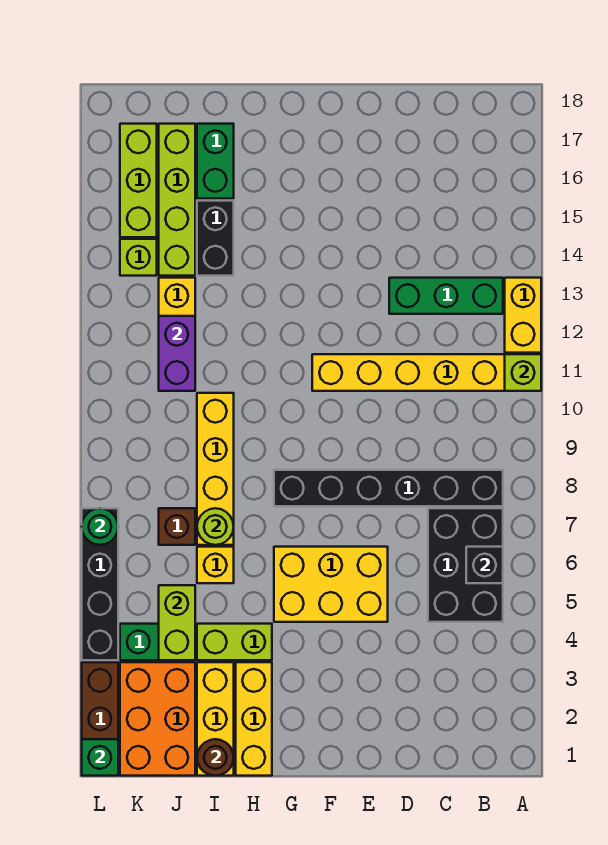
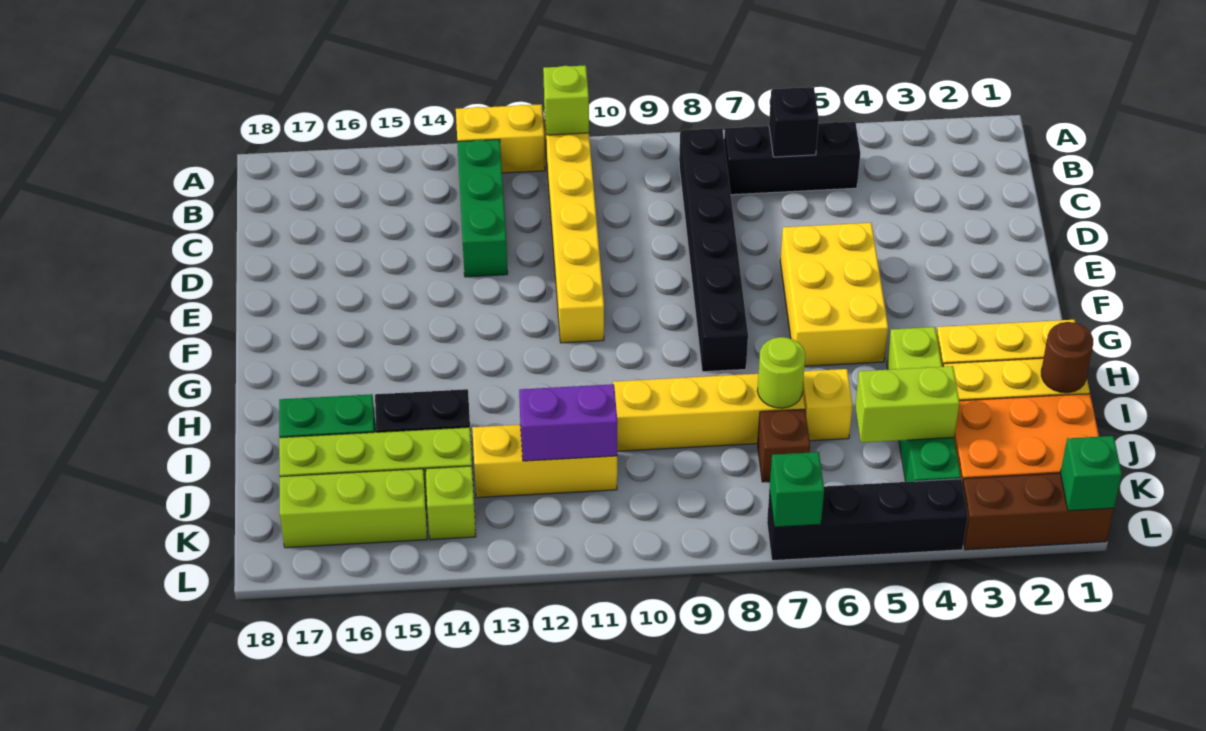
black 2x3 brick [428,508,503,622] -> black 1x3 brick [724,122,860,195]
green 1x1 round brick [82,508,118,545] -> green 1x1 brick [770,452,824,527]

